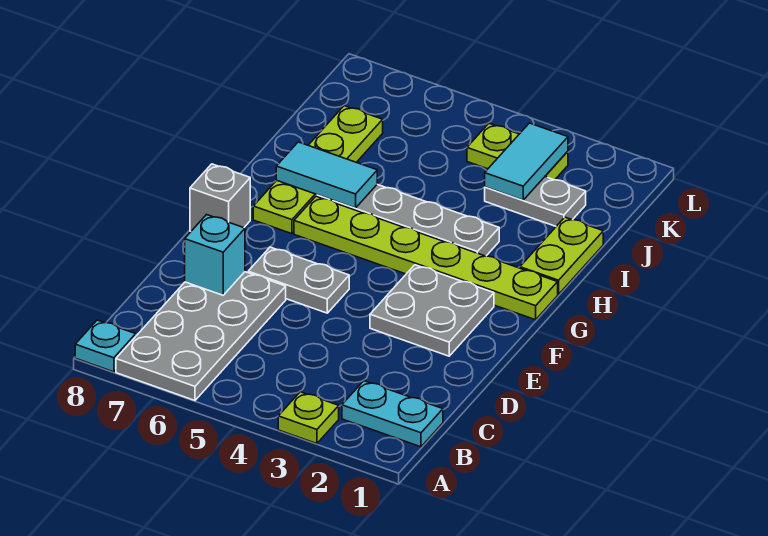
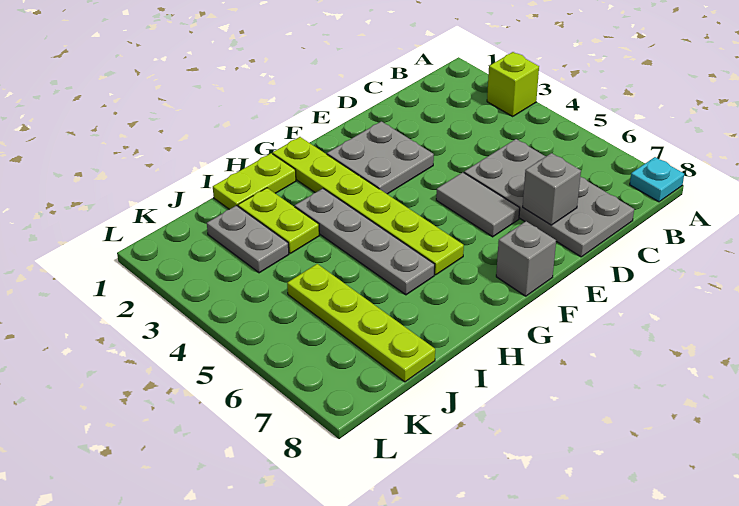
lime 1x1 plate [278,392,339,444] -> lime 1x1 brick [487,52,539,116]
grey 2x4 plate [116,272,286,400] -> grey 2x4 plate turned to [464,139,634,257]
cyan 1x2 plate [342,381,443,447] -> none
cyan 1x1 brick [185,215,245,295] -> grey 1x1 brick [523,153,581,225]
grey 1x2 plate [248,247,349,313] -> grey 1x2 tile [436,172,520,237]
lime 1x4 plate [253,106,383,234] -> lime 1x4 plate turned to [287,264,435,382]
cyan 1x2 tile [276,142,377,208] -> none
cyan 1x2 tile [485,123,568,200] -> none
lime 1x2 plate [467,124,568,180] -> lime 1x2 plate moved to [238,188,319,253]

